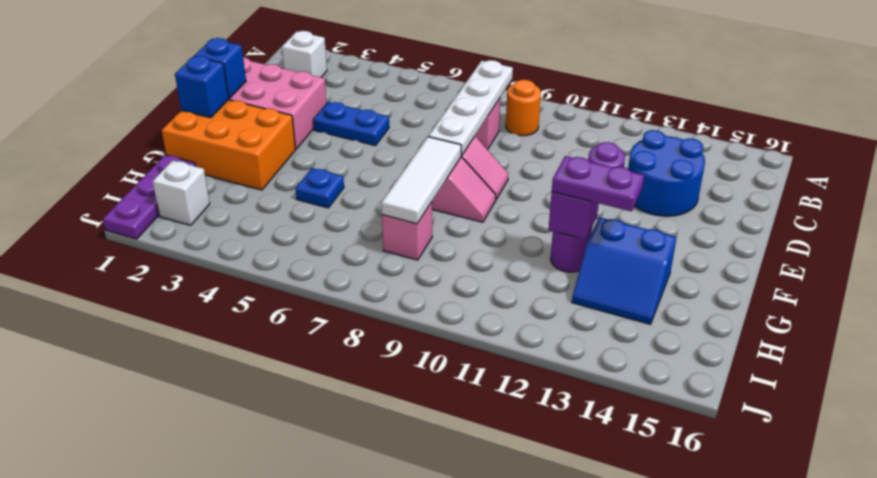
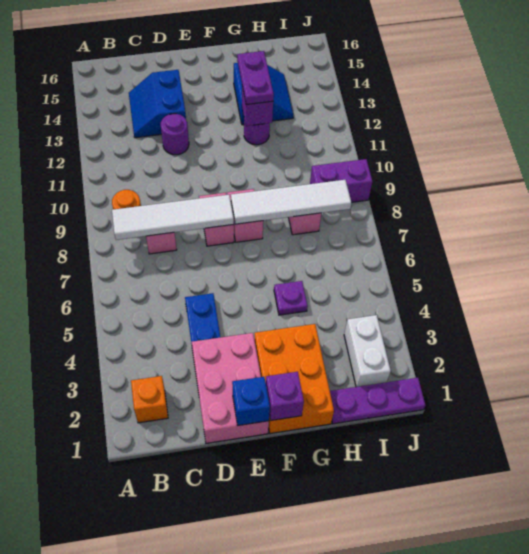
white 1x1 brick [282,31,327,77] -> orange 1x1 brick [131,376,168,423]
white 1x4 plate [428,60,513,156] -> white 1x4 tile [112,195,234,240]
blue 2x2 round brick [628,130,705,216] -> blue 2x2 slope [129,70,186,138]
blue 1x1 brick [175,56,229,118] -> purple 1x1 brick [266,372,304,420]
white 1x3 tile [381,137,461,224] -> white 1x4 tile [231,180,351,224]
blue 1x1 plate [295,168,344,208] -> purple 1x1 plate [274,281,308,315]
white 1x1 brick [152,160,210,225] -> white 1x2 brick [344,315,391,387]
none -> purple 1x2 brick [310,159,372,202]

